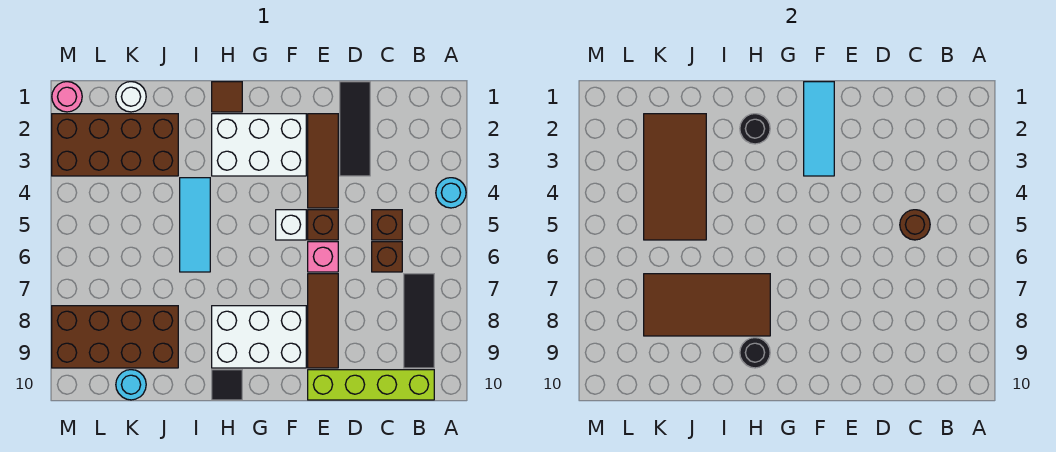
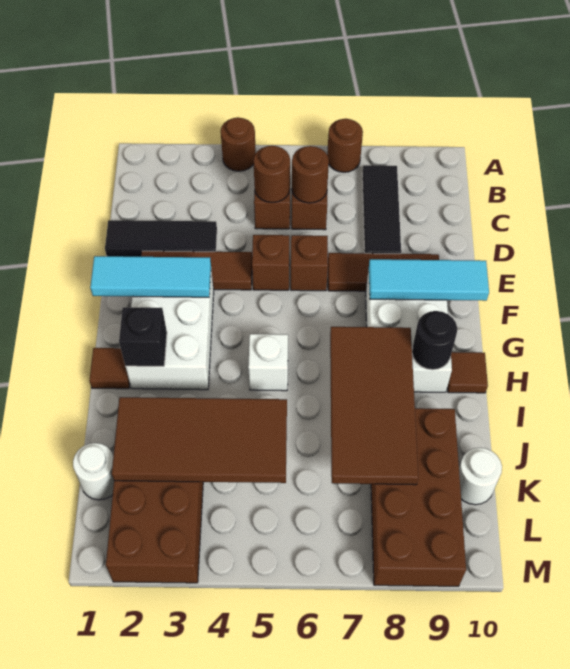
cyan 1x1 round brick [436,178,466,208] -> brown 1x1 round brick [221,117,256,171]
none -> brown 1x1 round brick [327,119,363,172]
black 1x3 tile [404,274,434,368] -> black 1x3 tile turned to [362,165,401,254]
lime 1x4 brick [308,370,434,400] -> none
none -> brown 1x1 round brick [292,146,329,203]
pink 1x1 brick [308,242,338,272] -> brown 1x1 brick [291,235,328,291]
white 1x1 brick [276,210,306,240] -> white 1x1 brick moved to [248,334,288,391]
black 1x1 round brick [740,114,770,144] -> black 1x1 brick [119,307,167,366]
black 1x1 tile [212,370,242,400] -> brown 1x1 tile [447,352,488,393]
cyan 1x3 tile [180,178,210,272] -> cyan 1x3 tile moved to [369,259,489,301]
cyan 1x1 round brick [116,370,146,400] -> white 1x1 round brick [459,448,502,505]
pink 1x1 round brick [52,82,82,112] -> none

